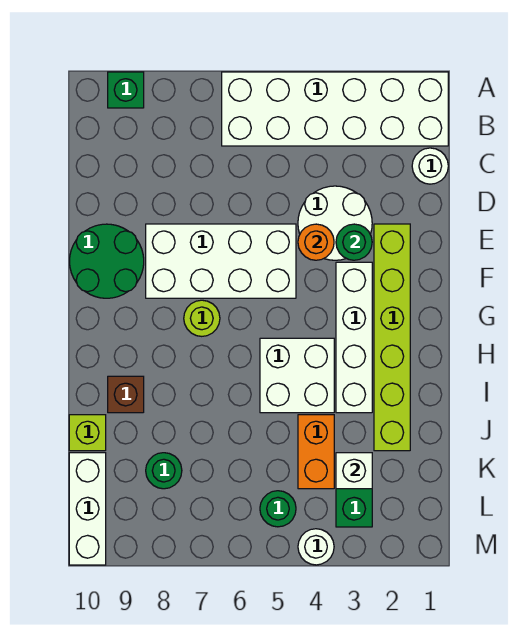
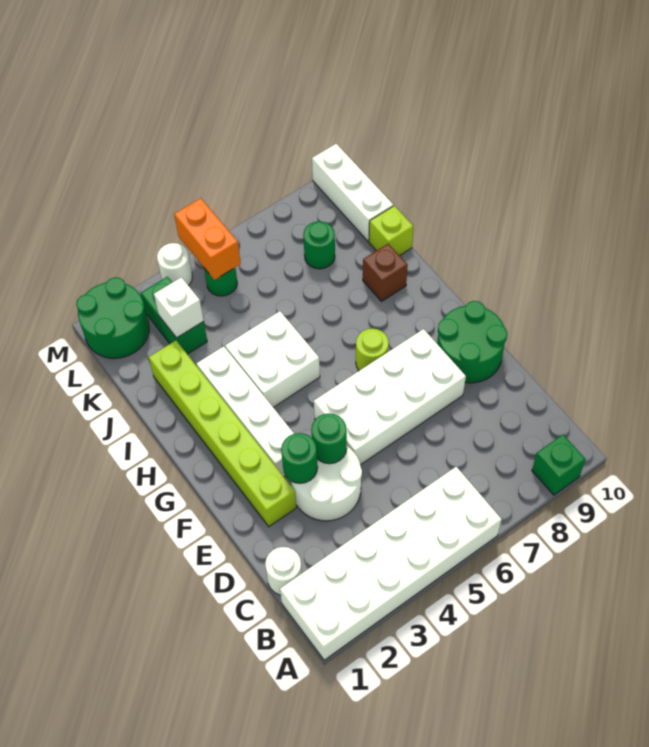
orange 1x1 round brick [298,224,334,260] -> green 1x1 round brick [311,413,347,464]
orange 1x2 brick [298,415,334,489] -> orange 1x2 brick moved to [174,198,241,280]
none -> green 2x2 round brick [76,277,149,358]

